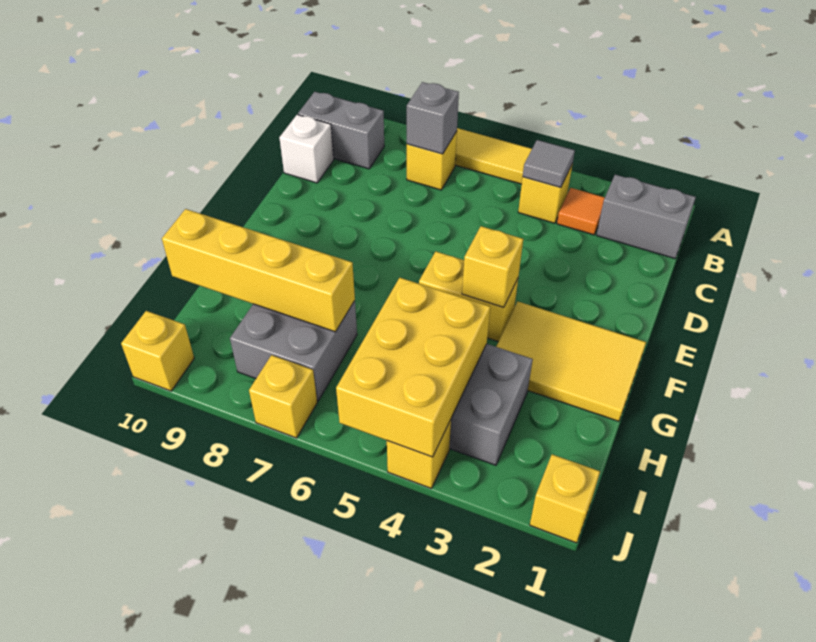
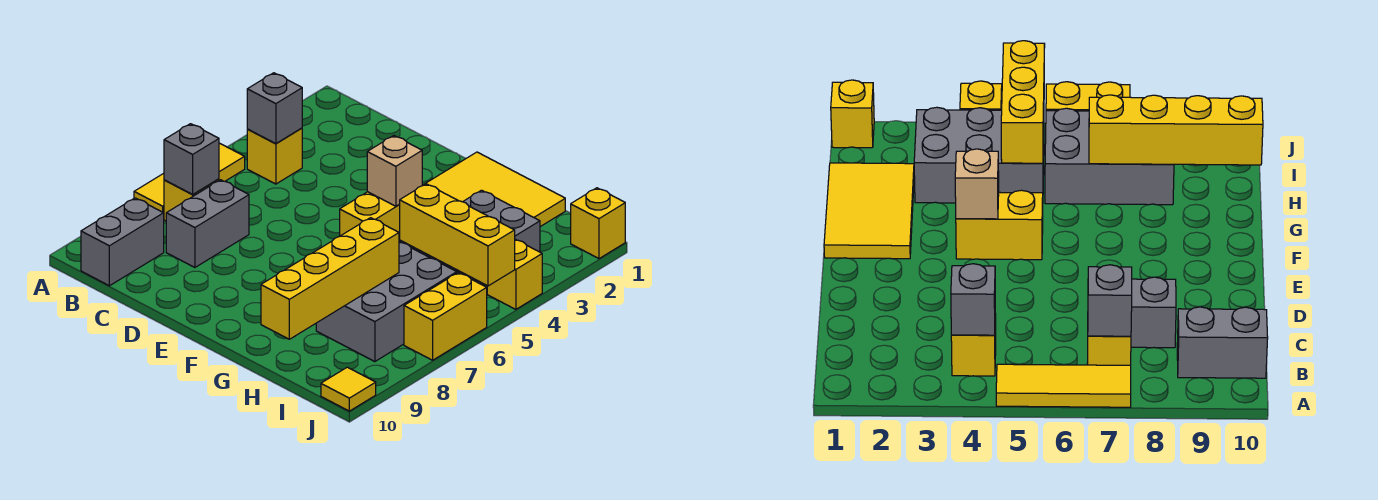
grey 1x2 brick [597,175,696,259] -> grey 1x2 brick moved to [166,180,249,267]
orange 1x1 tile [557,188,605,235] -> none
grey 1x1 tile [523,140,575,187] -> grey 1x1 brick [247,73,302,144]
white 1x1 brick [279,115,334,183] -> none
yellow 2x3 tile [496,301,646,421] -> yellow 2x3 tile turned to [424,152,565,227]
yellow 1x1 brick [462,226,523,307] -> tan 1x1 brick [367,136,423,206]
yellow 2x3 brick [336,278,490,457] -> yellow 1x3 brick [400,184,515,286]
grey 2x2 brick [230,301,357,401] -> grey 2x3 brick [316,242,457,362]
yellow 1x1 brick [249,355,317,438] -> yellow 1x2 brick [404,273,487,360]
yellow 1x1 brick [121,311,194,391] -> yellow 1x1 tile [321,367,376,411]

